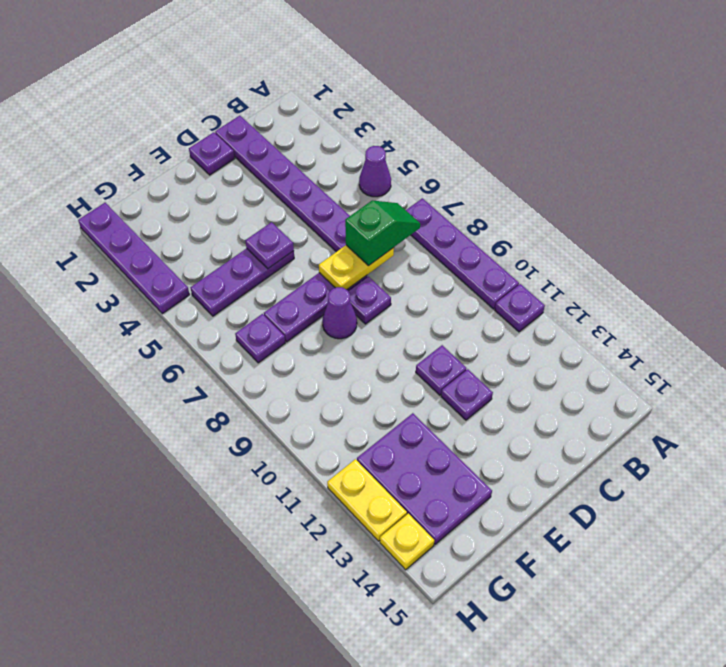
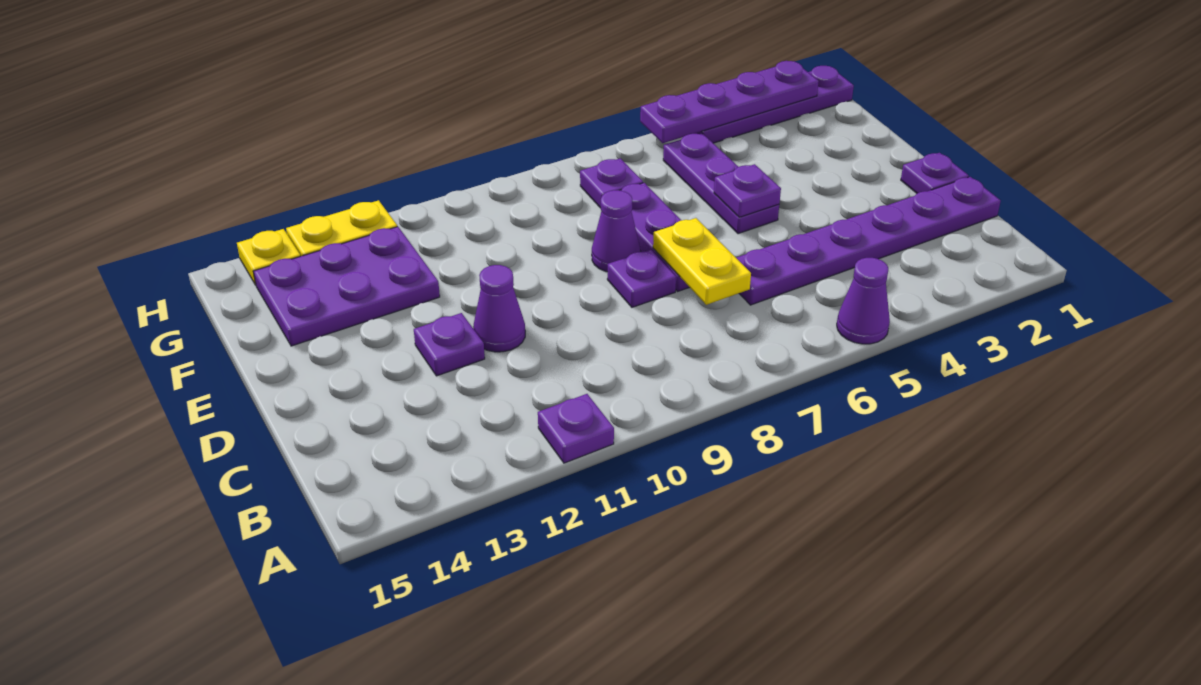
purple 1x4 plate [406,198,519,309] -> purple 1x4 plate moved to [640,61,819,143]
green 1x2 slope [345,201,420,266] -> none
purple 1x1 plate [416,345,466,395] -> purple 1x1 cone [473,265,525,352]

